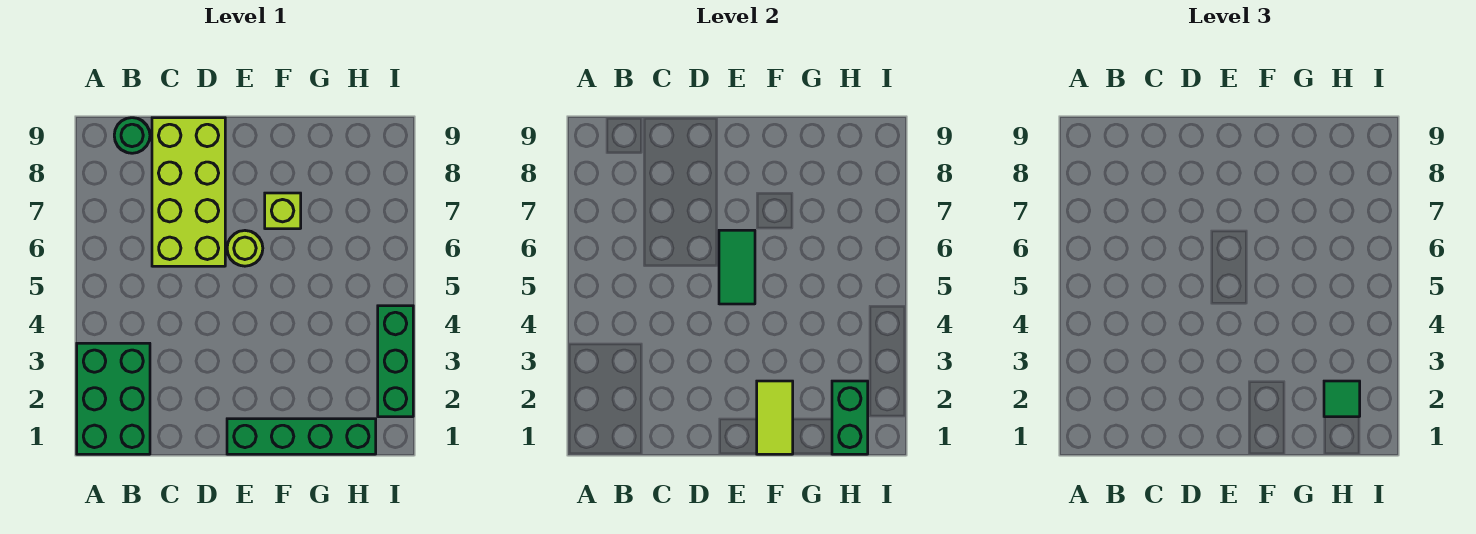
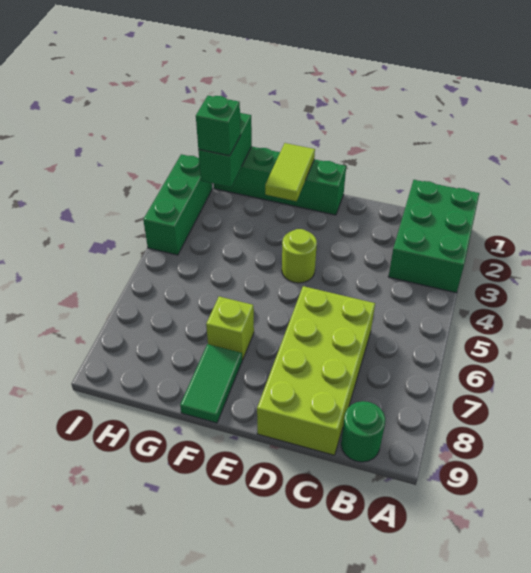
green 1x2 tile [719,230,755,304] -> green 1x2 tile moved to [180,344,242,423]
lime 1x1 round brick [227,231,263,266] -> lime 1x1 round brick moved to [282,229,317,283]
green 1x1 tile [1324,381,1360,417] -> green 1x1 brick [196,96,241,156]

